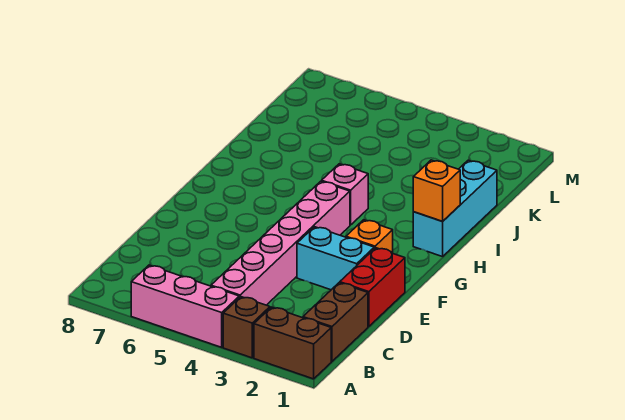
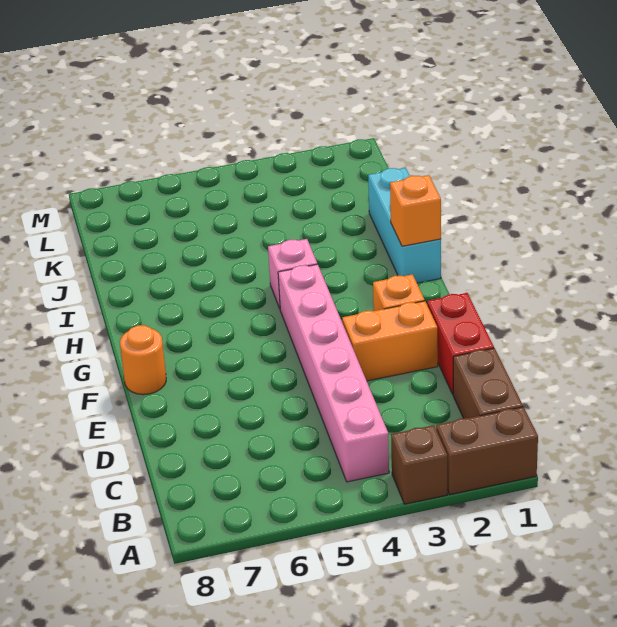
pink 1x3 brick [131,265,239,347] -> none
cyan 1x2 brick [297,227,374,290] -> orange 1x2 brick [342,301,438,381]
none -> orange 1x1 round brick [120,325,166,395]

